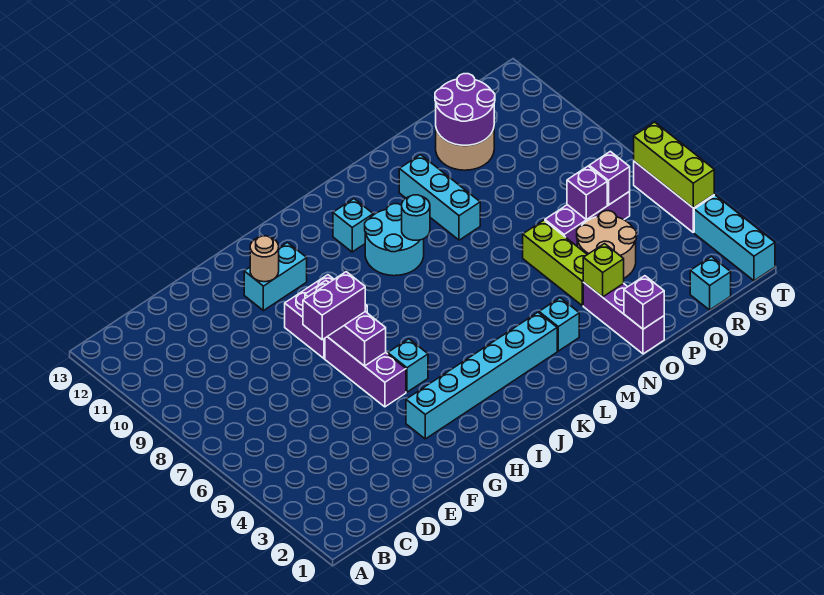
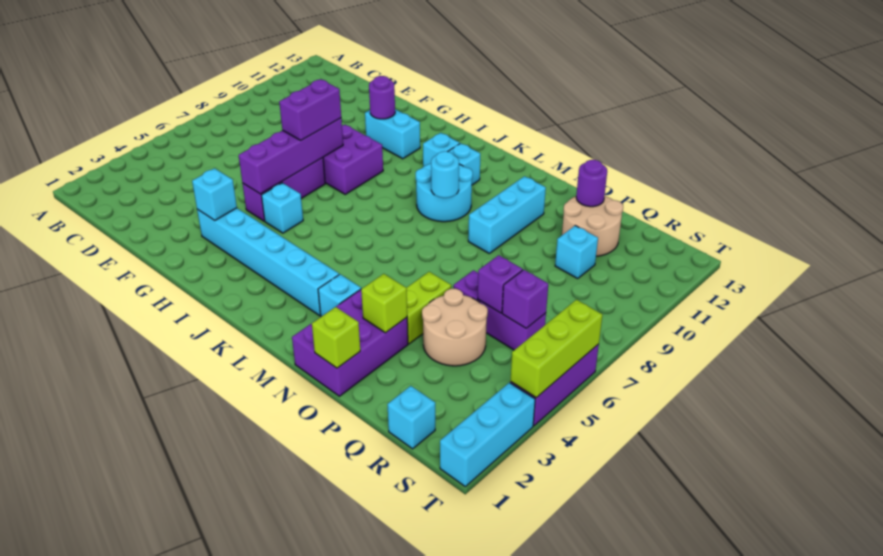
purple 1x2 brick [303,272,365,340] -> purple 1x2 brick turned to [279,79,341,140]
none -> cyan 1x1 brick [192,168,237,221]
purple 1x3 brick [305,281,386,366] -> purple 1x4 brick [239,118,343,194]
tan 1x1 round brick [250,236,279,282] -> purple 1x1 round brick [369,76,395,119]
none -> cyan 1x1 brick [423,133,460,167]
purple 1x3 brick [583,282,664,354] -> purple 2x3 brick [292,289,408,396]
purple 1x1 brick [624,276,664,329] -> lime 1x1 brick [312,307,360,368]
lime 1x3 brick [523,220,587,306] -> lime 1x2 brick [407,272,451,344]
purple 2x2 round brick [435,74,495,145] -> purple 1x1 round brick [576,160,607,207]
none -> cyan 1x1 brick [555,226,598,278]

